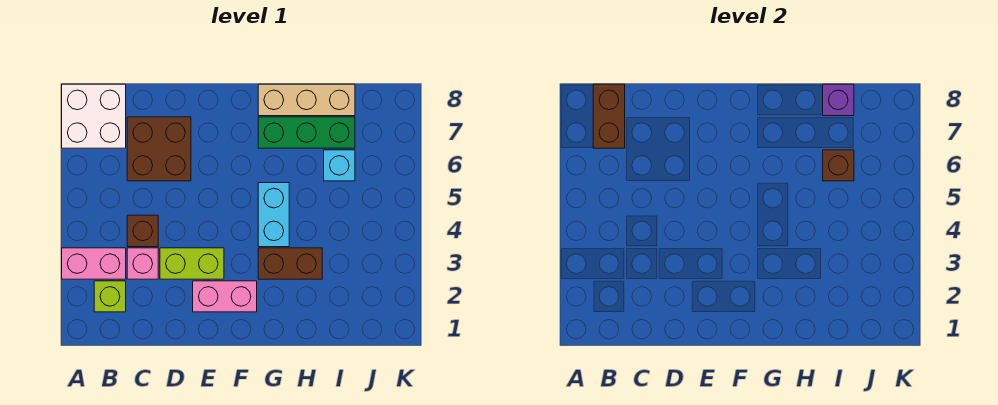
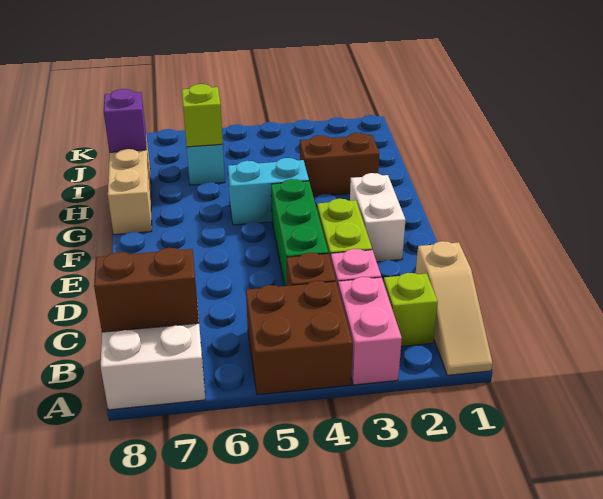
none -> tan 1x3 slope [416,241,493,375]
brown 2x2 brick [127,117,191,181] -> brown 2x2 brick moved to [246,281,353,395]
pink 1x2 brick [193,281,257,312] -> white 1x2 brick [350,173,405,262]
brown 1x2 brick [258,248,322,279] -> brown 1x2 brick turned to [300,133,379,196]
green 1x3 brick [258,117,355,148] -> green 1x3 brick moved to [271,179,328,286]
brown 1x1 brick [823,150,854,181] -> lime 1x1 brick [182,84,223,147]

